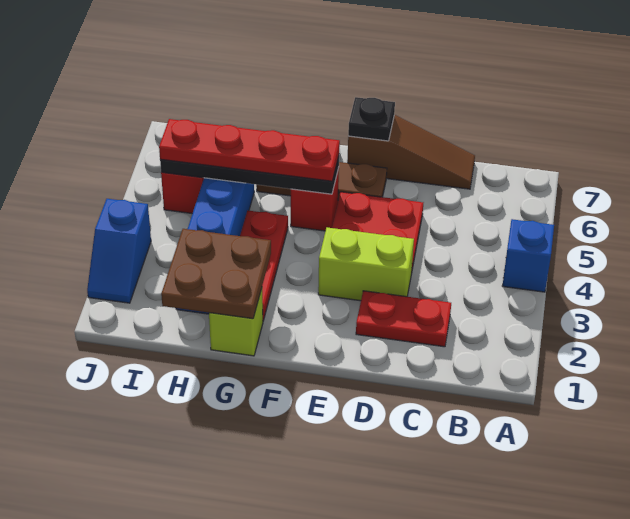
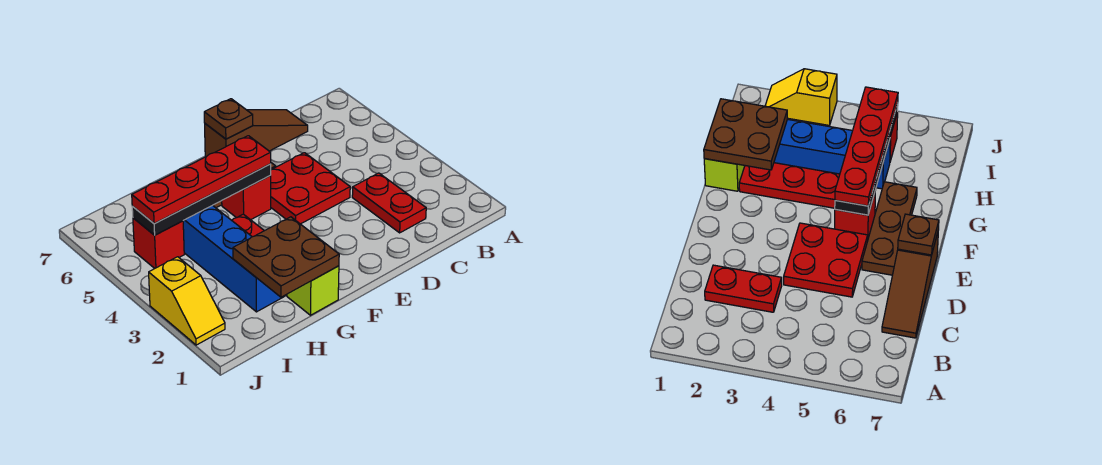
blue 1x1 brick [502,219,554,292] -> none
red 1x2 plate [356,291,451,347] -> red 1x2 plate turned to [352,173,426,233]
lime 1x2 brick [318,227,414,301] -> none
black 1x1 plate [348,97,395,141] -> brown 1x1 plate [204,99,253,139]
blue 1x2 slope [87,199,151,303] -> yellow 1x2 slope [149,257,225,345]

